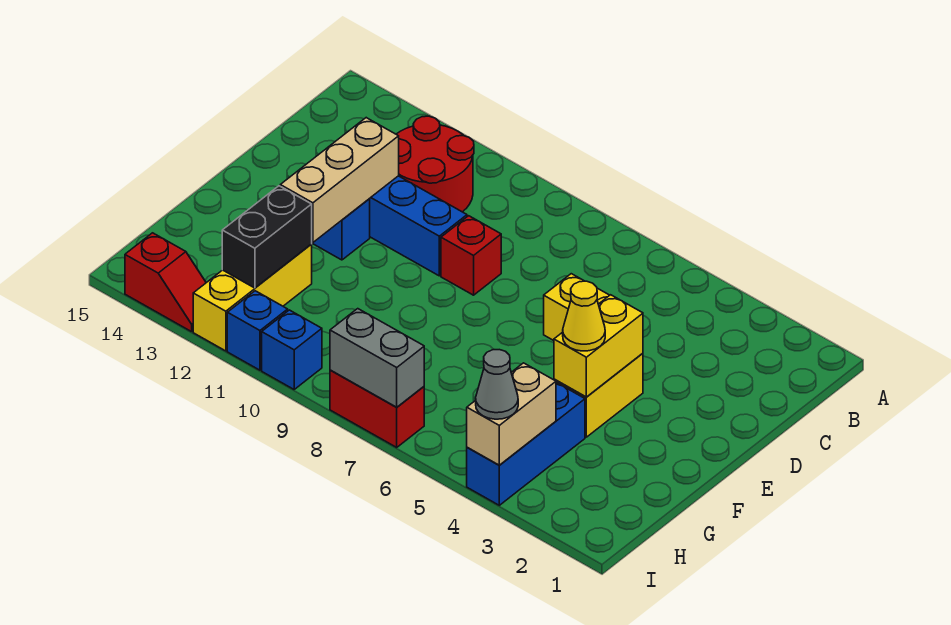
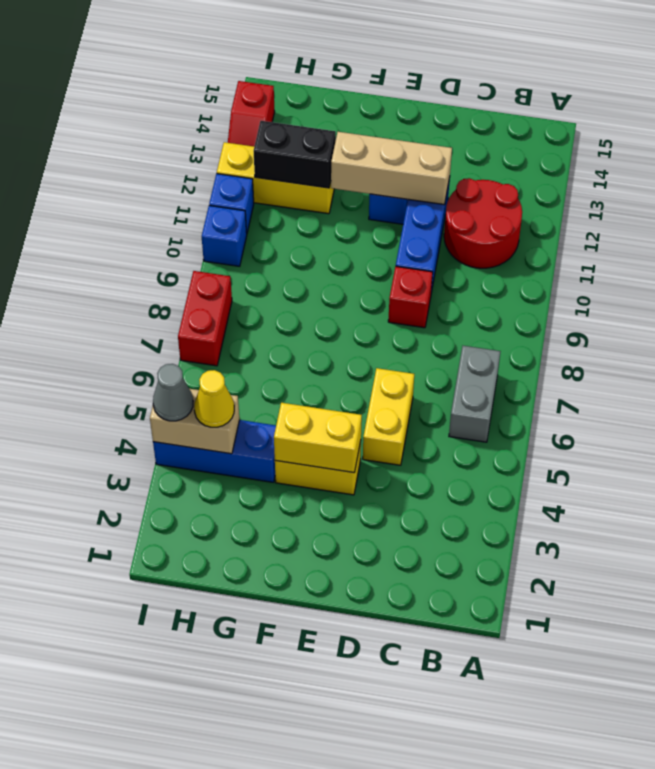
yellow 1x1 cone [563,281,605,351] -> yellow 1x1 cone moved to [194,370,234,427]
grey 1x2 brick [330,309,424,407] -> grey 1x2 brick moved to [449,346,501,442]

